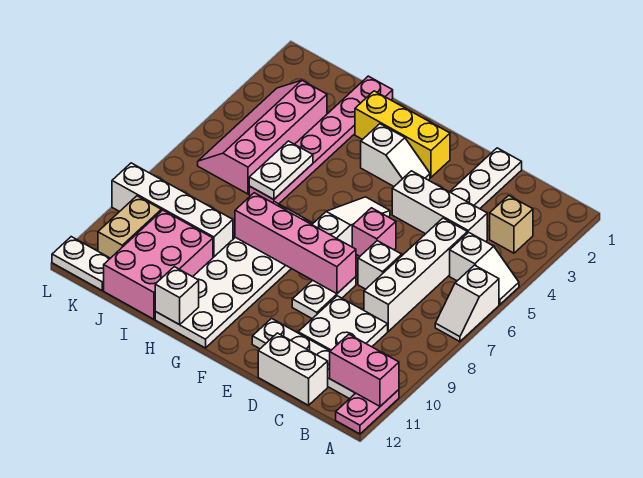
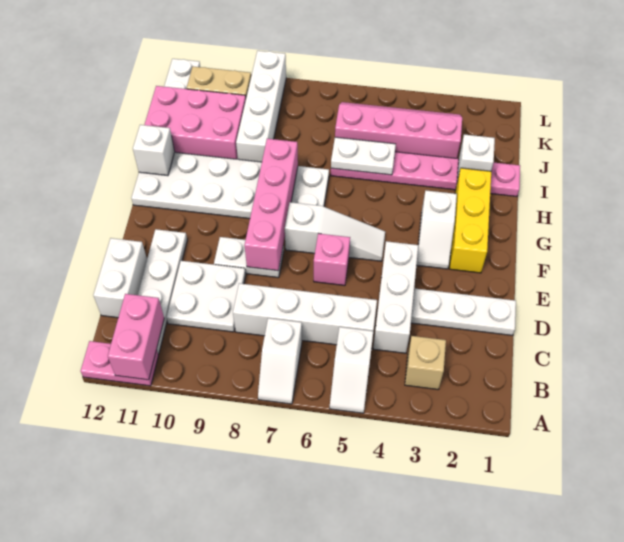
white 1x2 slope [435,265,499,342] -> white 1x2 slope turned to [258,318,302,404]
white 1x1 brick [358,241,402,289] -> white 1x1 brick moved to [457,135,495,181]

